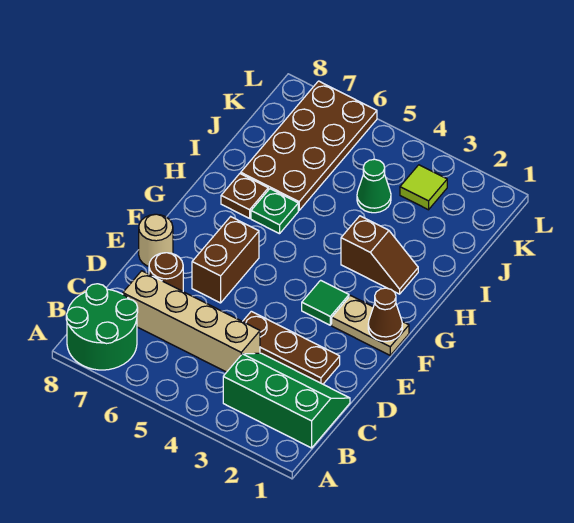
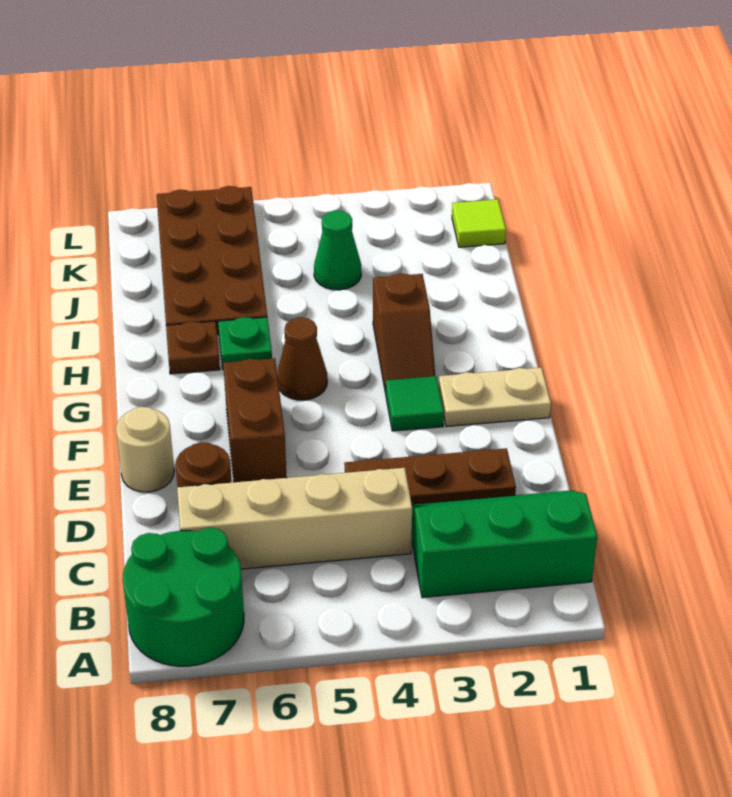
brown 1x1 cone [368,288,402,341] -> brown 1x1 cone moved to [277,317,327,400]
brown 1x2 slope [341,216,418,294] -> brown 1x2 slope turned to [373,273,435,393]
lime 1x1 tile [400,165,447,210] -> lime 1x1 tile moved to [452,199,506,247]

